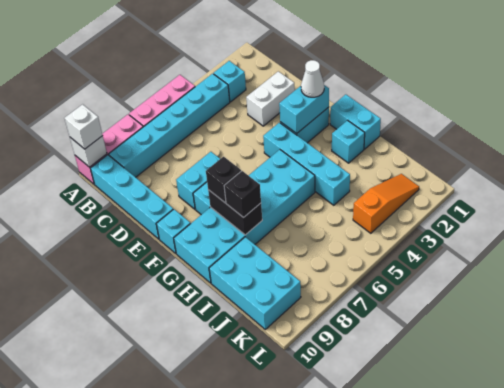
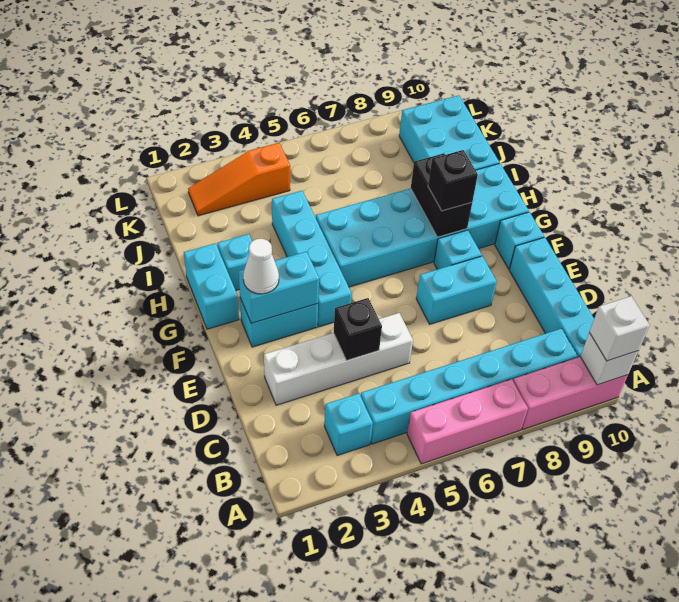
white 1x2 brick [246,71,295,126] -> white 1x4 brick [264,313,413,405]
black 1x1 brick [224,171,261,218] -> black 1x1 brick moved to [334,298,382,361]

